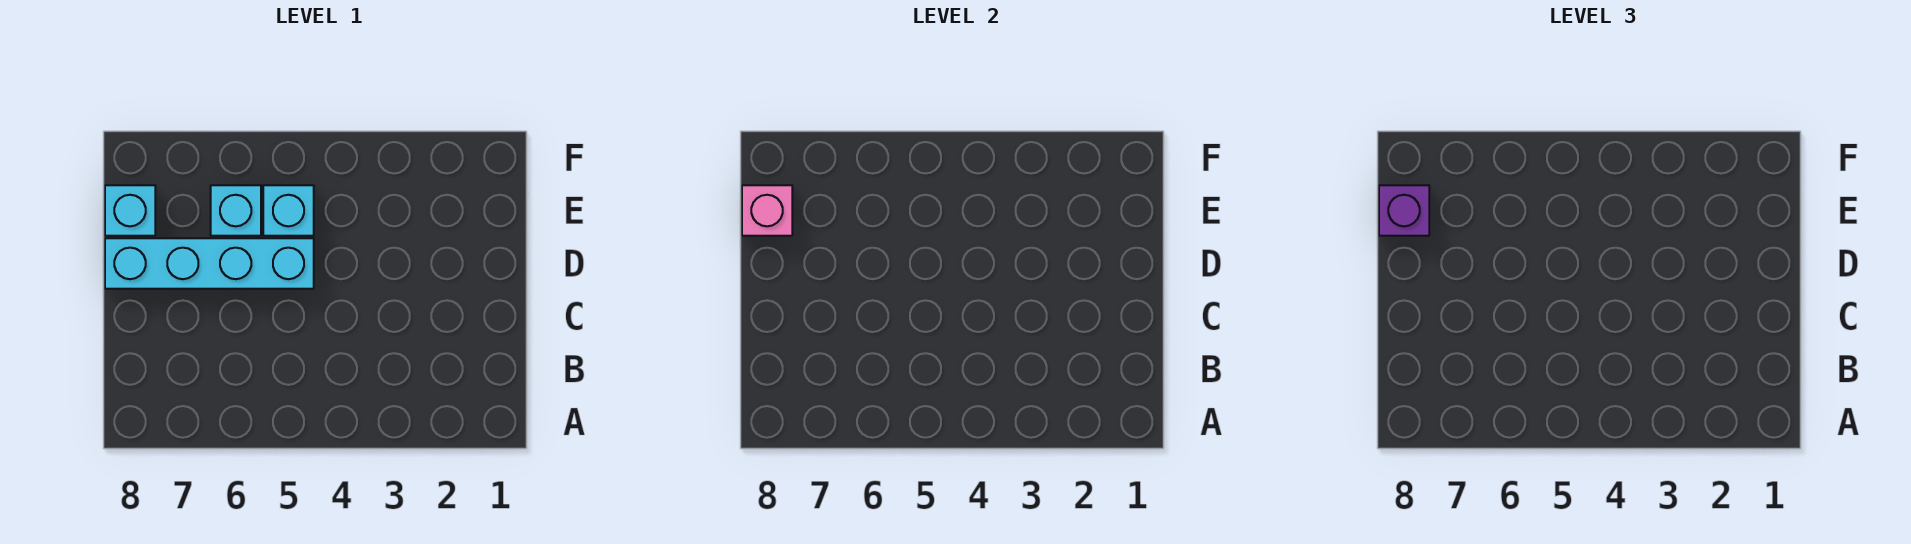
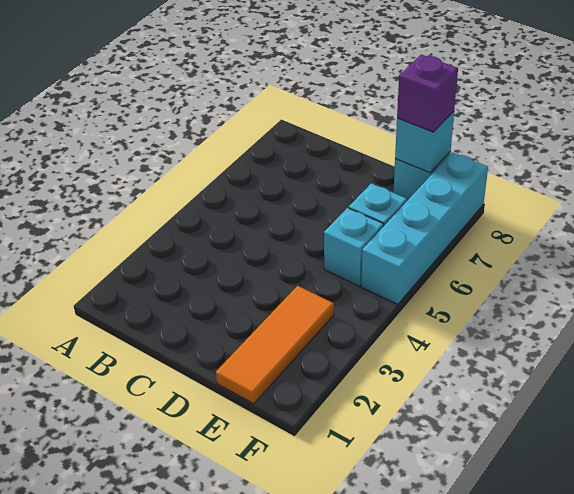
cyan 1x4 brick [105,238,314,289] -> cyan 1x4 brick moved to [361,152,488,304]
none -> orange 1x3 tile [216,286,334,404]
pink 1x1 brick [742,185,792,236] -> cyan 1x1 brick [395,111,454,173]

